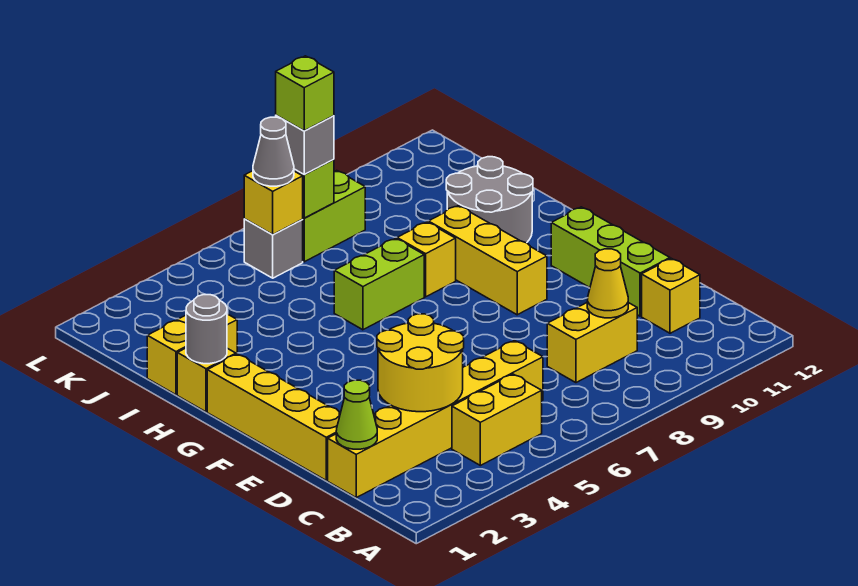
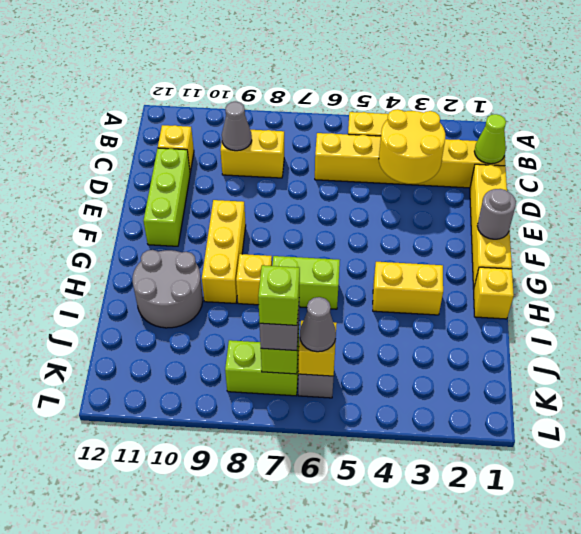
yellow 1x1 cone [587,249,628,318] -> grey 1x1 cone [222,102,252,151]
grey 1x1 round brick [186,295,227,364] -> grey 1x1 round brick moved to [477,189,516,239]
yellow 1x2 brick [147,314,237,395] -> yellow 1x2 brick moved to [373,262,443,315]

